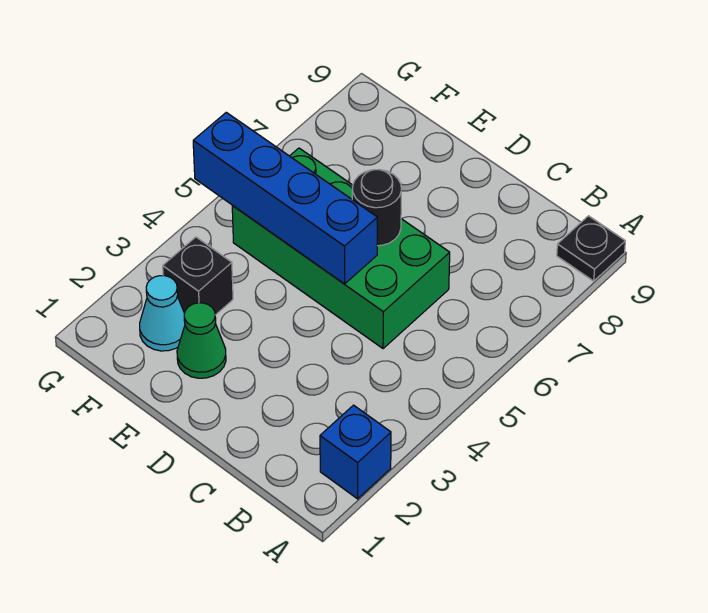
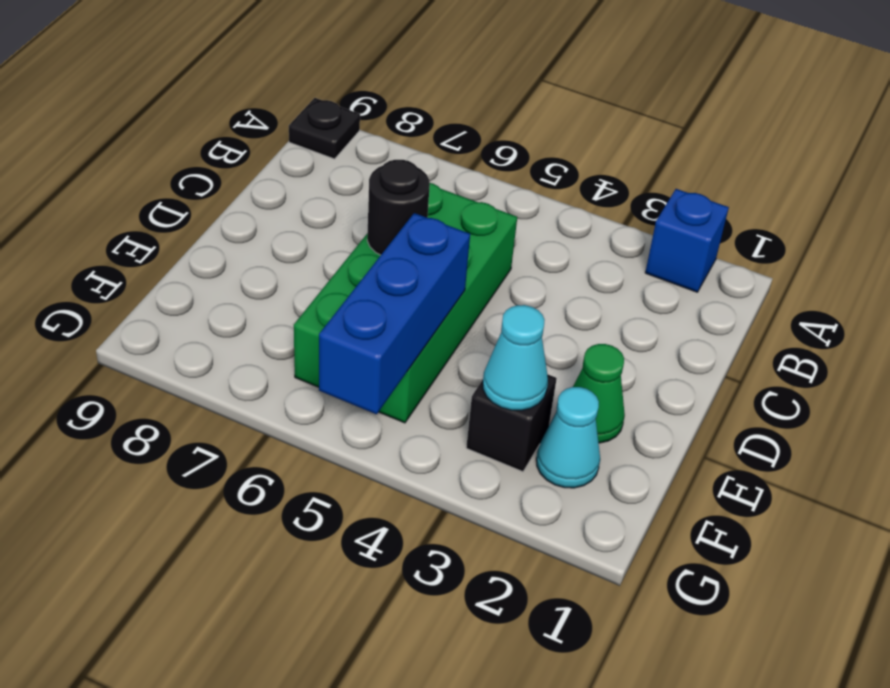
blue 1x4 brick [193,112,377,284] -> blue 1x3 brick [319,213,470,414]
none -> cyan 1x1 cone [483,305,548,410]

